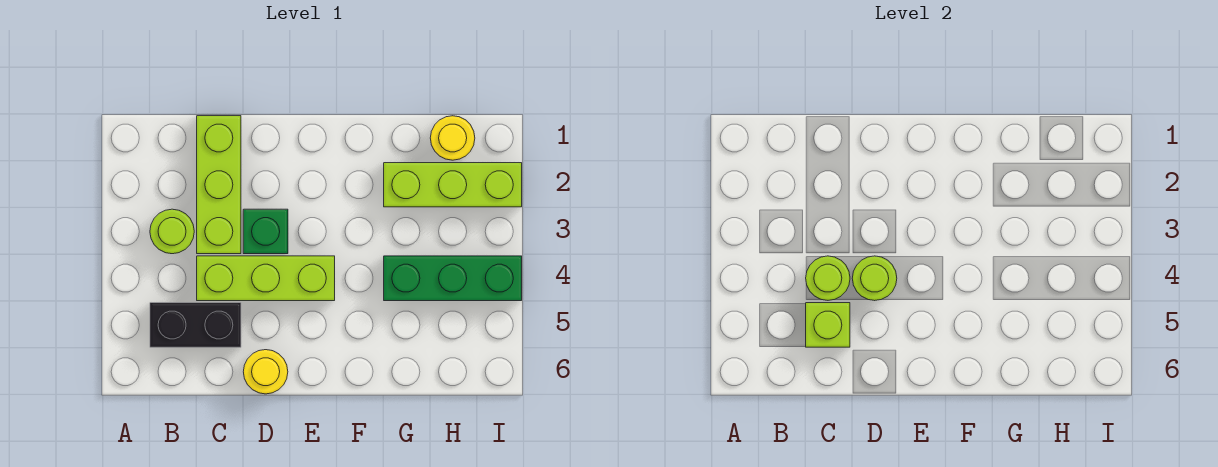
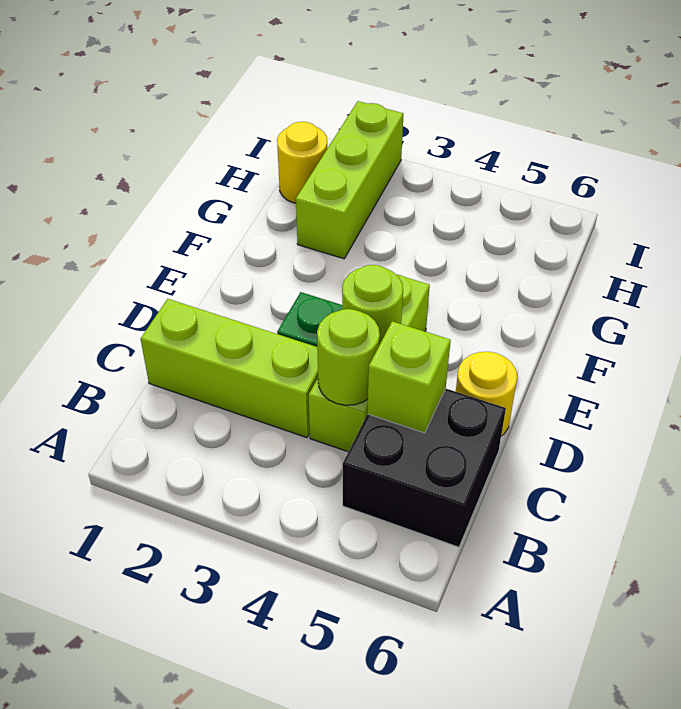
lime 1x1 round brick [150,209,194,254] -> none
black 1x2 brick [150,303,241,347] -> black 2x2 brick [343,389,506,547]
green 1x3 brick [384,256,522,301] -> none

